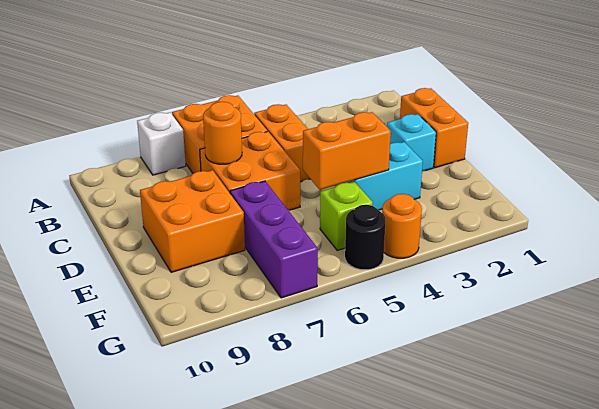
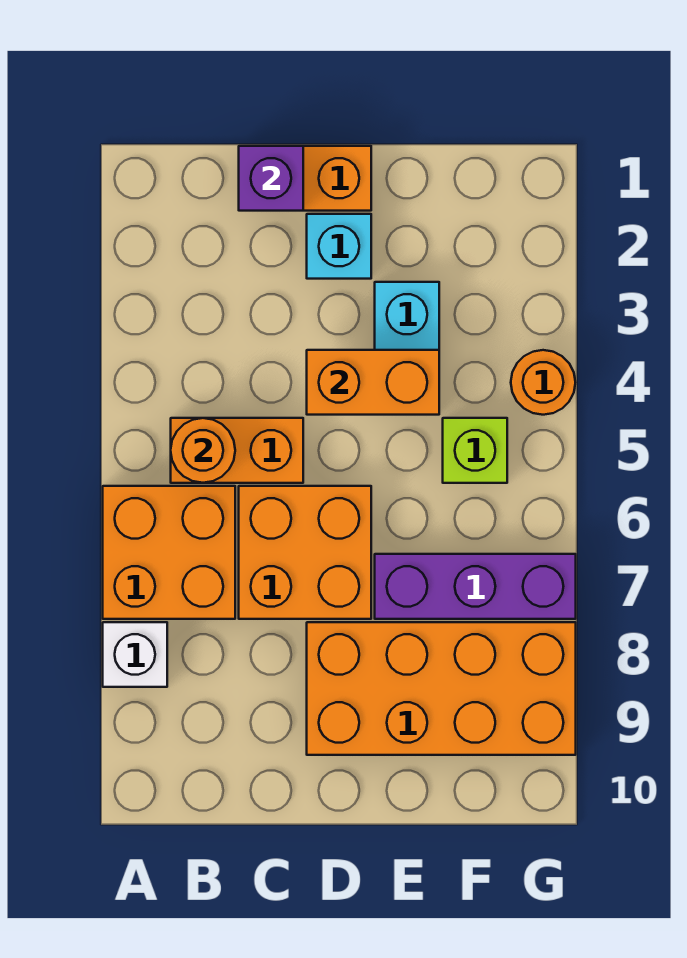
none -> purple 1x1 brick [239,146,303,211]
orange 1x1 round brick [203,102,242,164] -> orange 1x1 round brick moved to [171,418,235,483]
orange 2x2 brick [140,170,245,272] -> orange 2x4 brick [307,622,576,755]
orange 1x2 brick [303,112,391,190] -> orange 1x2 brick turned to [307,350,439,415]
black 1x1 round brick [345,205,386,270] -> none

